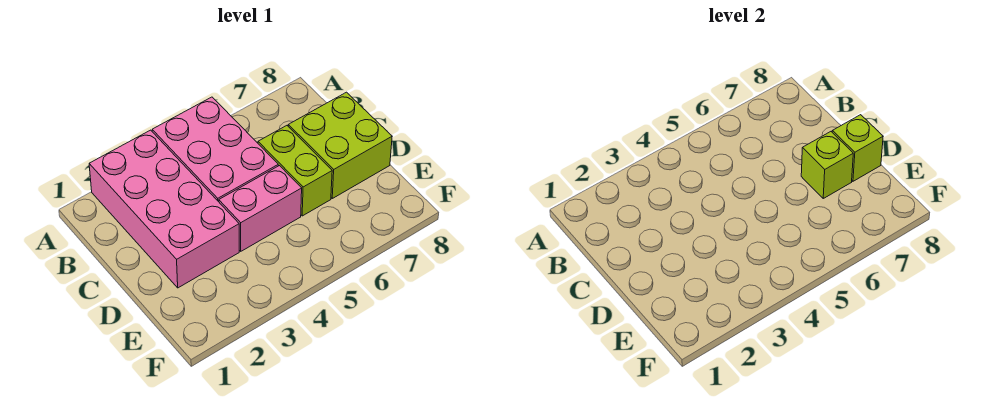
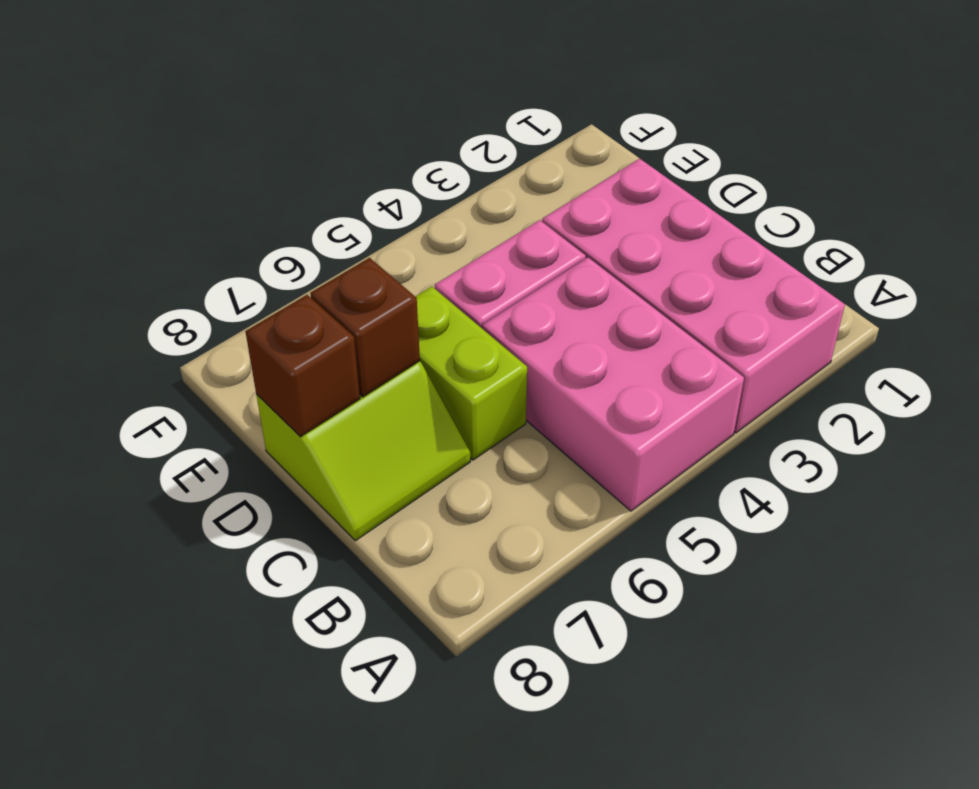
lime 2x2 brick [288,92,392,198] -> lime 2x2 slope [256,361,470,541]
lime 1x1 brick [801,132,853,198] -> brown 1x1 brick [310,258,420,397]
lime 1x1 brick [832,115,883,181] -> brown 1x1 brick [246,295,360,437]

